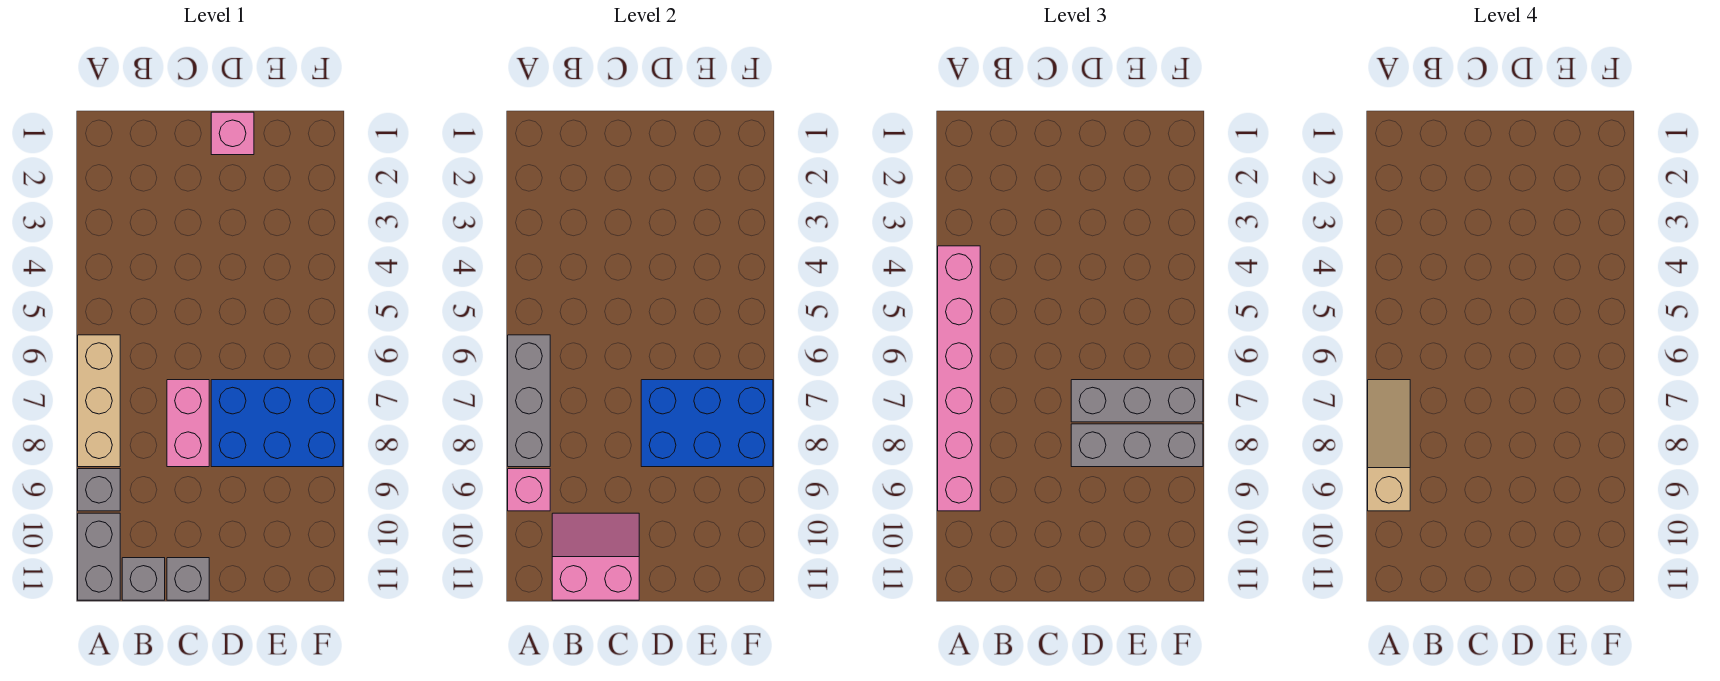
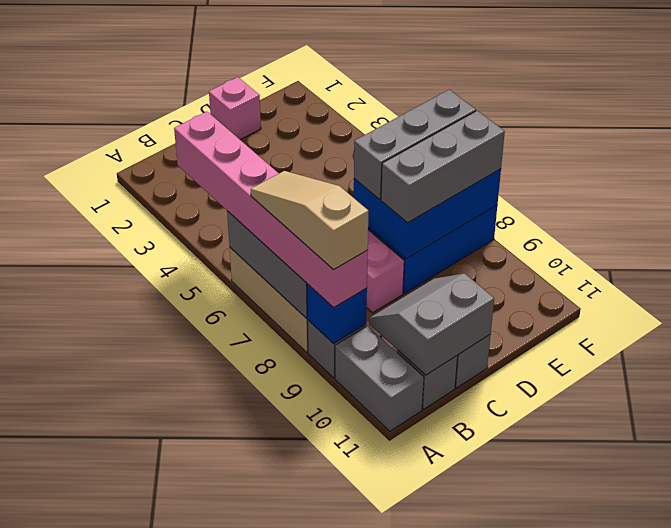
pink 1x1 brick [508,469,550,511] -> blue 1x1 brick [307,284,367,344]
pink 2x2 slope [552,513,639,600] -> grey 2x2 slope [369,273,494,375]

